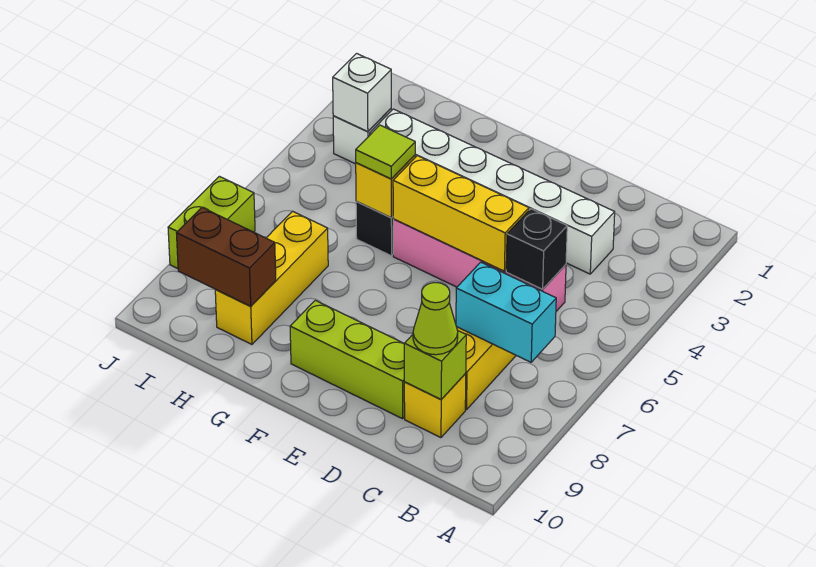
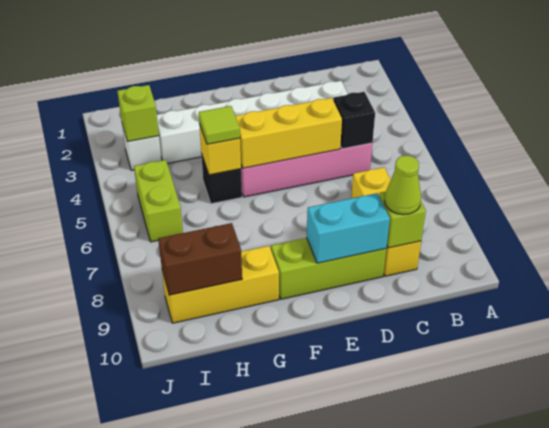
cyan 1x2 brick [456,262,556,362] -> cyan 1x2 brick moved to [307,193,390,263]
yellow 1x3 brick [215,211,328,344] -> yellow 1x3 brick turned to [162,246,279,323]
white 1x1 brick [333,54,391,132] -> lime 1x1 brick [117,85,159,142]
lime 1x2 brick [168,176,255,269] -> lime 1x2 brick moved to [134,160,183,242]

